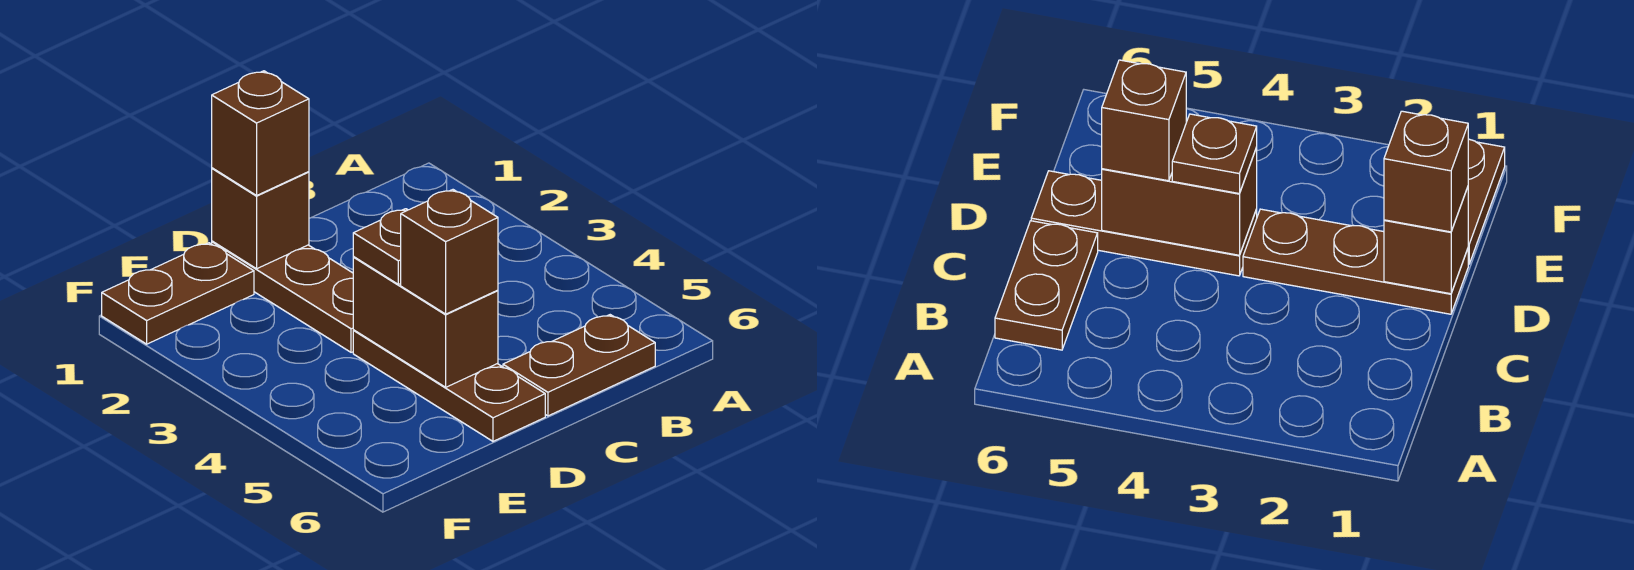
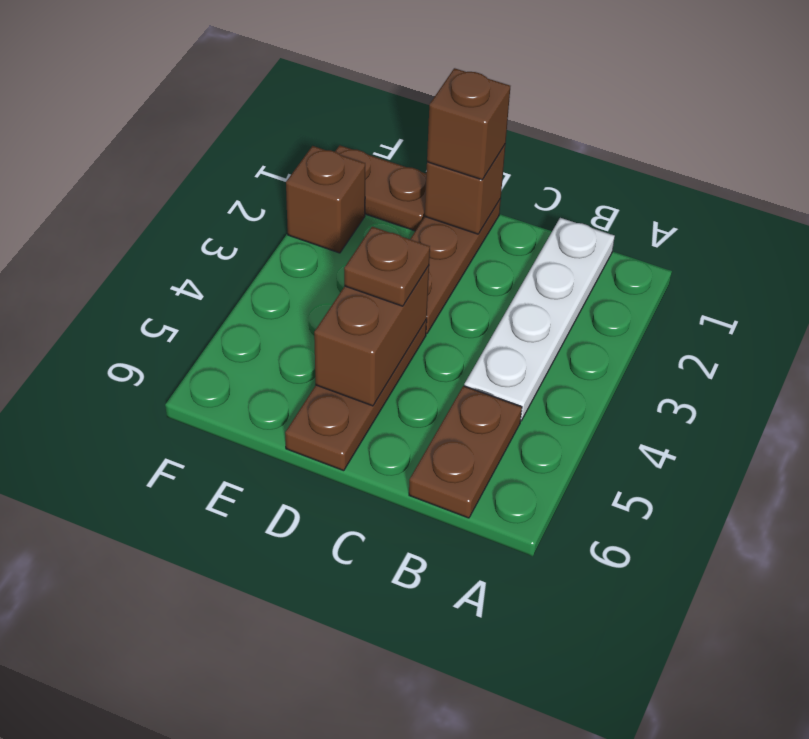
none -> white 1x4 plate [464,218,615,421]
brown 1x2 plate [503,315,655,416] -> brown 1x2 plate turned to [409,386,522,518]
brown 1x1 brick [401,190,498,314] -> brown 1x1 brick moved to [286,146,365,253]

